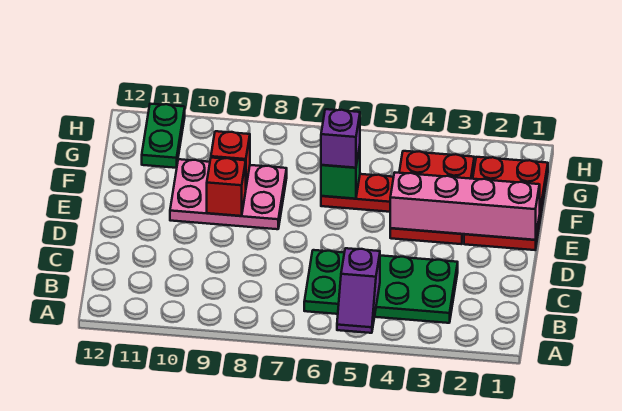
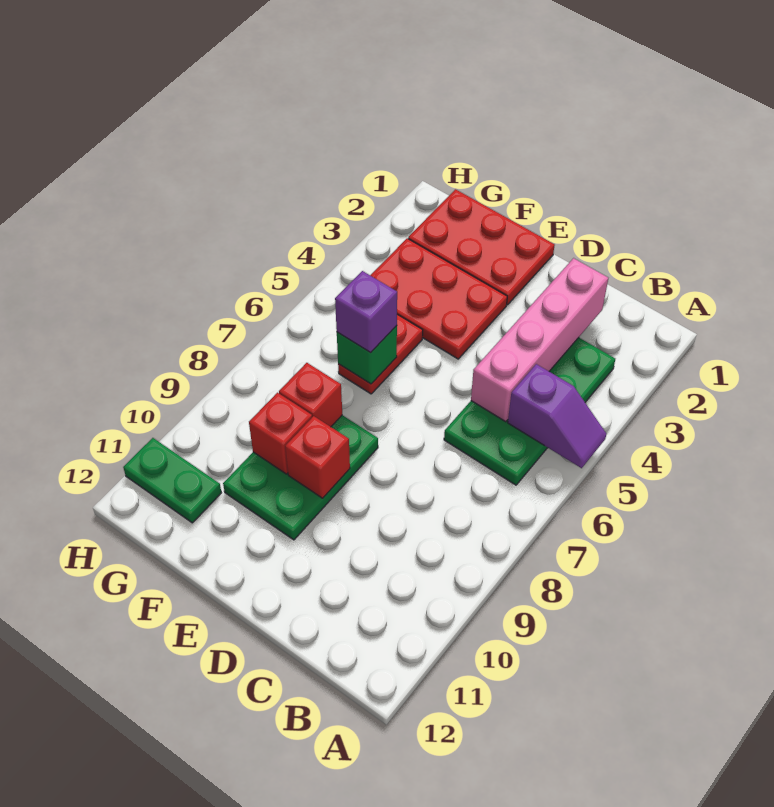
pink 1x4 brick [390,173,540,240] -> pink 1x4 brick moved to [471,258,608,422]
pink 2x3 plate [170,159,287,229] -> green 2x3 plate [223,415,378,540]
none -> red 1x1 brick [279,363,342,427]

